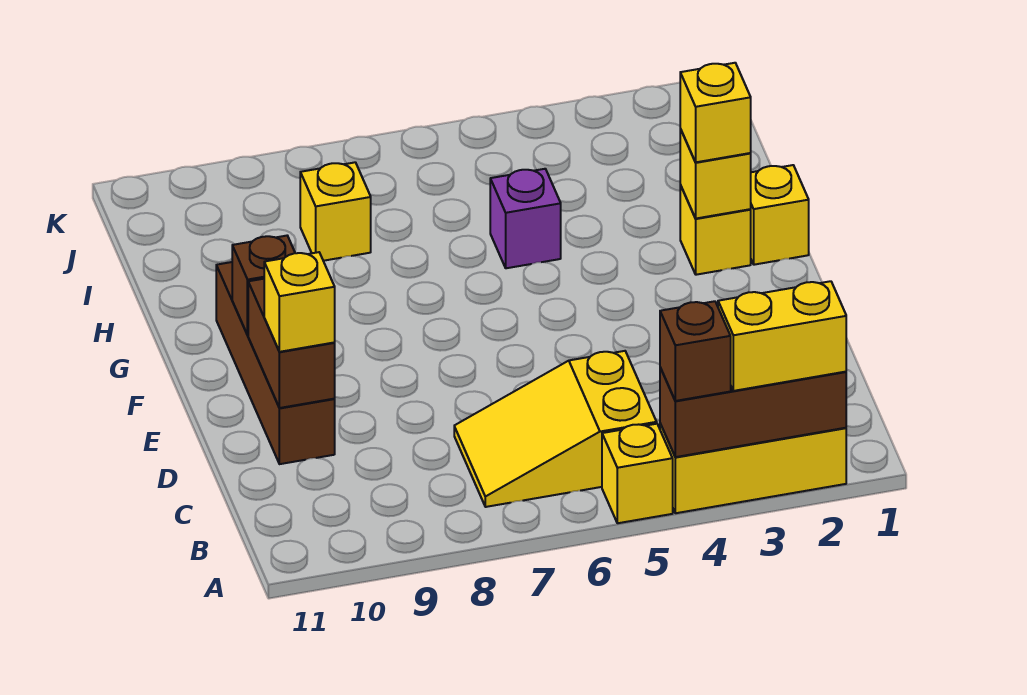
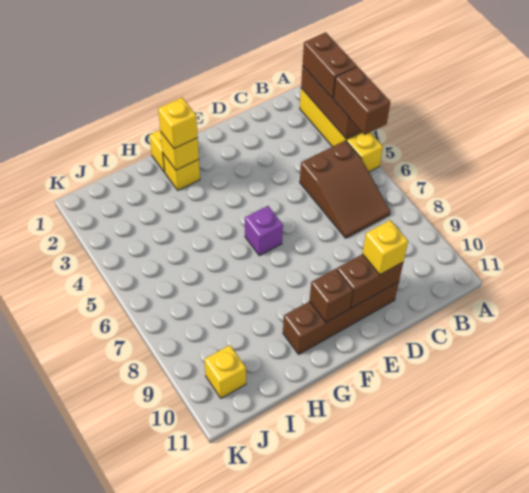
yellow 1x2 brick [718,281,846,391] -> brown 1x2 brick [303,32,357,99]
brown 1x1 brick [660,301,731,401] -> brown 1x2 brick [333,67,390,135]
yellow 2x3 slope [454,351,657,507] -> brown 2x3 slope [300,140,390,238]
purple 1x1 brick [490,169,561,268] -> purple 1x1 brick moved to [245,206,283,256]
yellow 1x1 brick [300,162,371,261] -> yellow 1x1 brick moved to [204,345,246,398]

